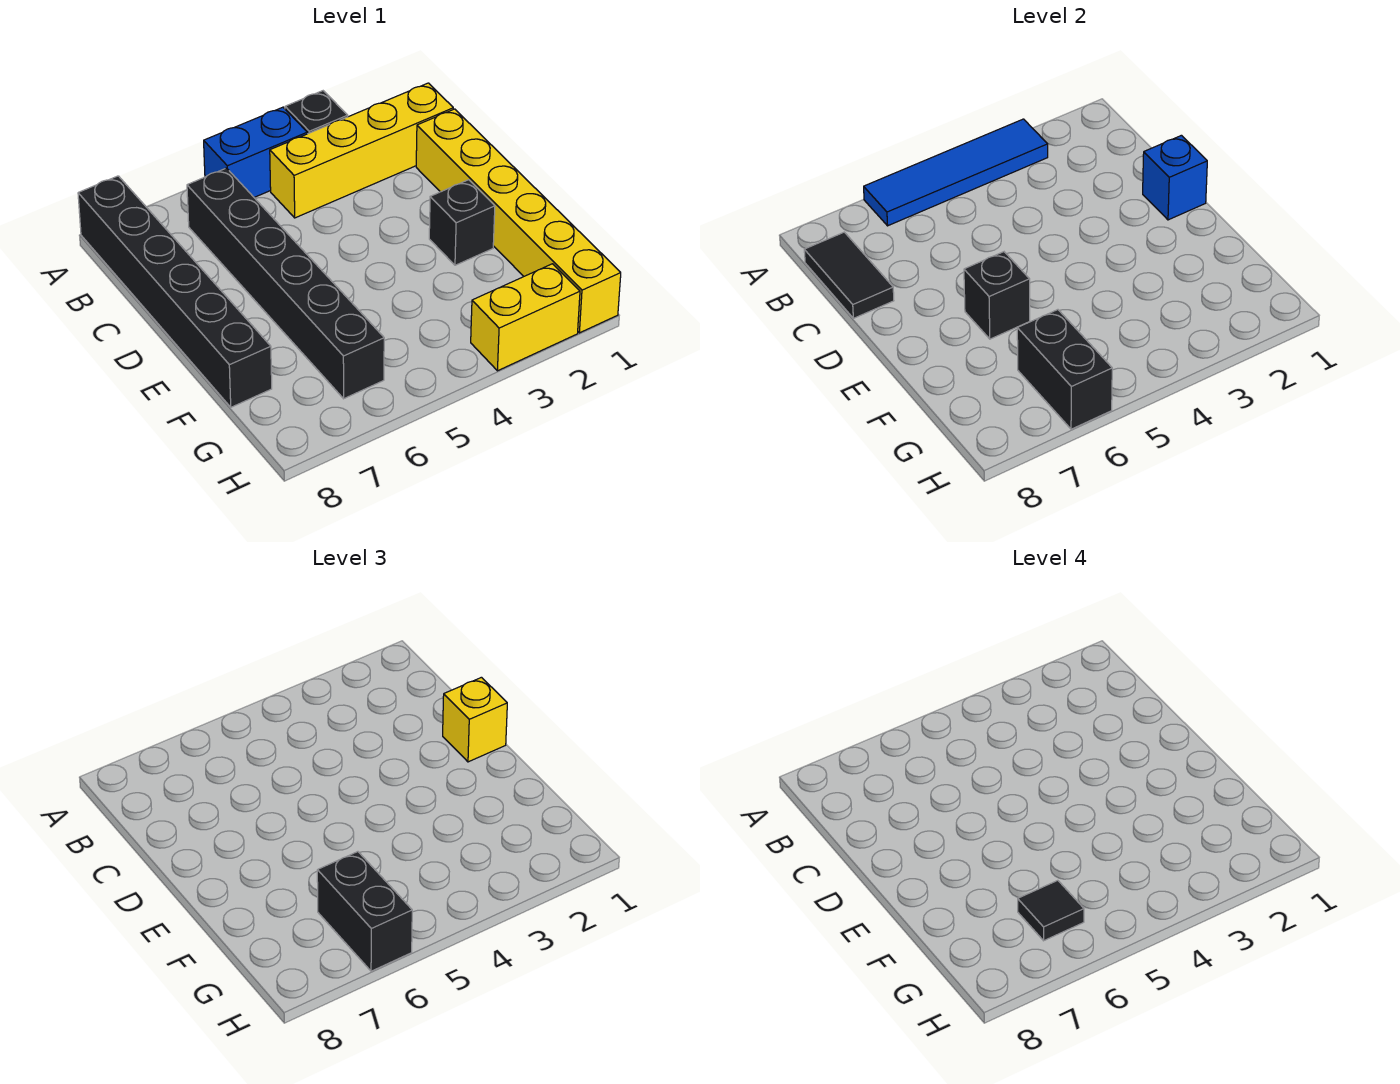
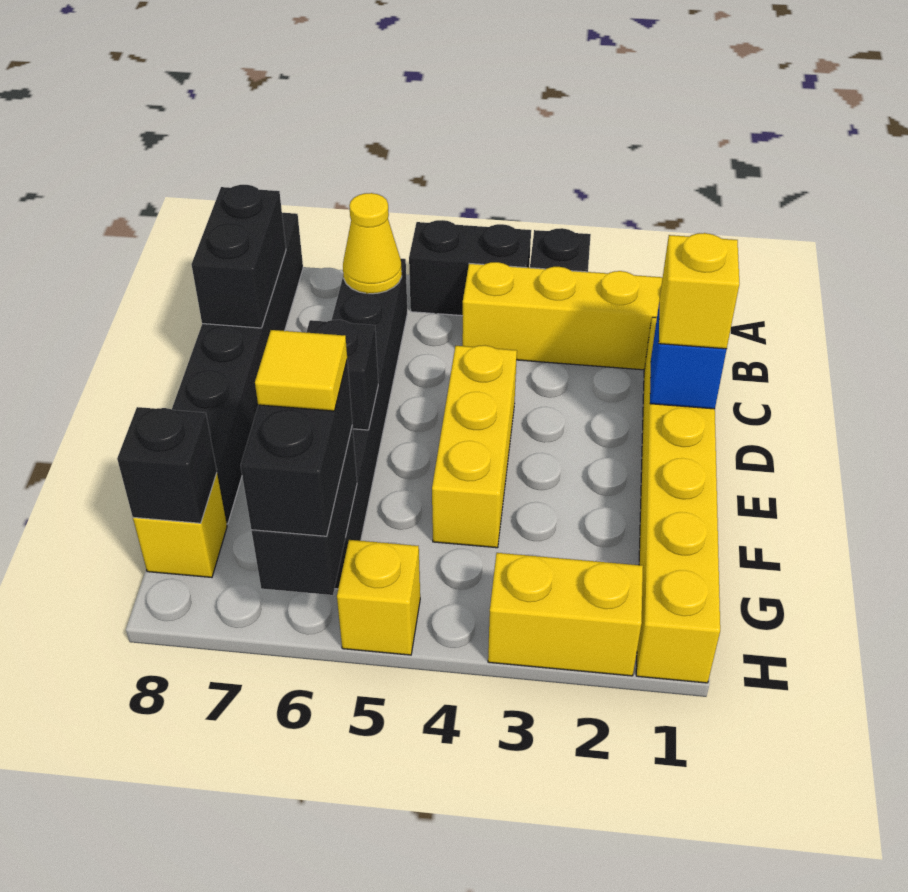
blue 1x4 tile [864,119,1048,226] -> none
blue 1x2 brick [204,107,307,197] -> black 1x2 brick [409,220,531,316]
none -> yellow 1x1 cone [343,193,402,294]
black 1x2 tile [804,232,894,318] -> black 1x2 brick [192,185,286,328]
none -> yellow 1x3 brick [432,345,517,548]
black 1x1 brick [429,180,495,265] -> black 1x1 brick moved to [117,407,217,523]
black 1x1 tile [1018,880,1084,941] -> yellow 1x1 tile [255,330,347,411]
none -> yellow 1x1 brick [133,473,227,577]
none -> yellow 1x1 brick [337,540,420,655]

